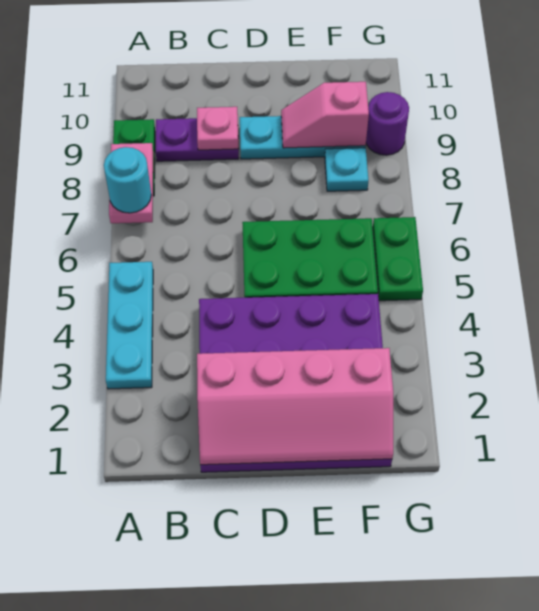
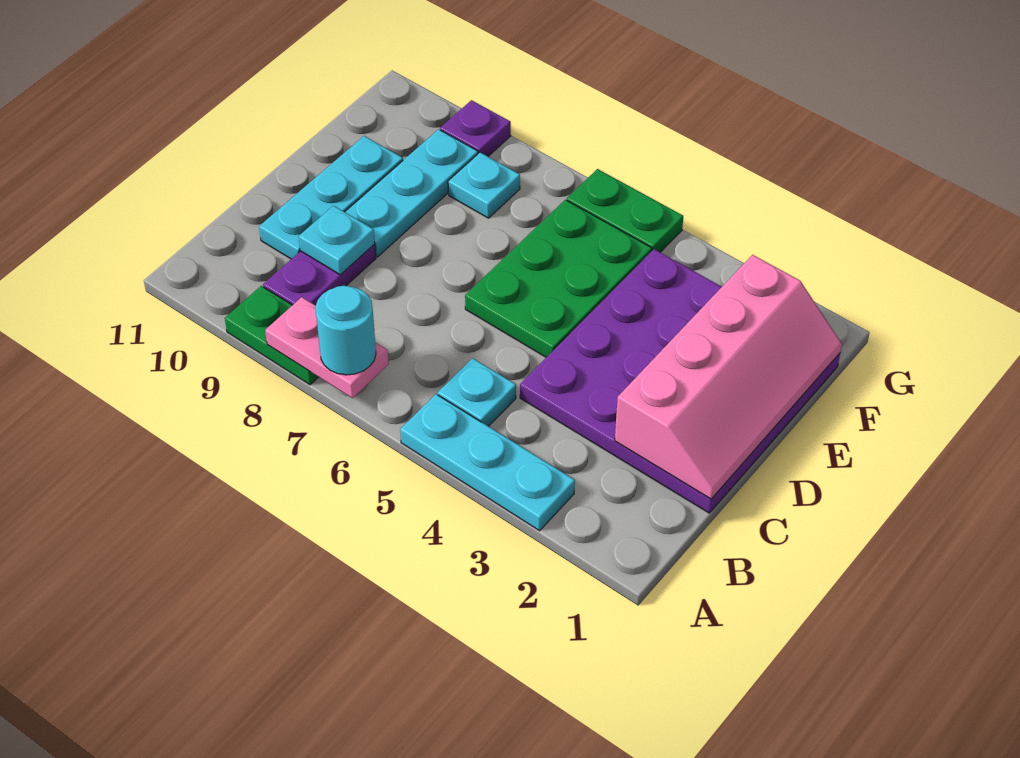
none -> cyan 1x1 plate [438,358,516,426]
pink 1x1 plate [197,107,238,150] -> cyan 1x1 plate [299,206,375,275]
none -> cyan 1x3 plate [259,136,403,259]
pink 1x2 slope [281,82,369,148] -> none
purple 1x1 round brick [366,92,409,155] -> purple 1x1 plate [440,100,511,156]

